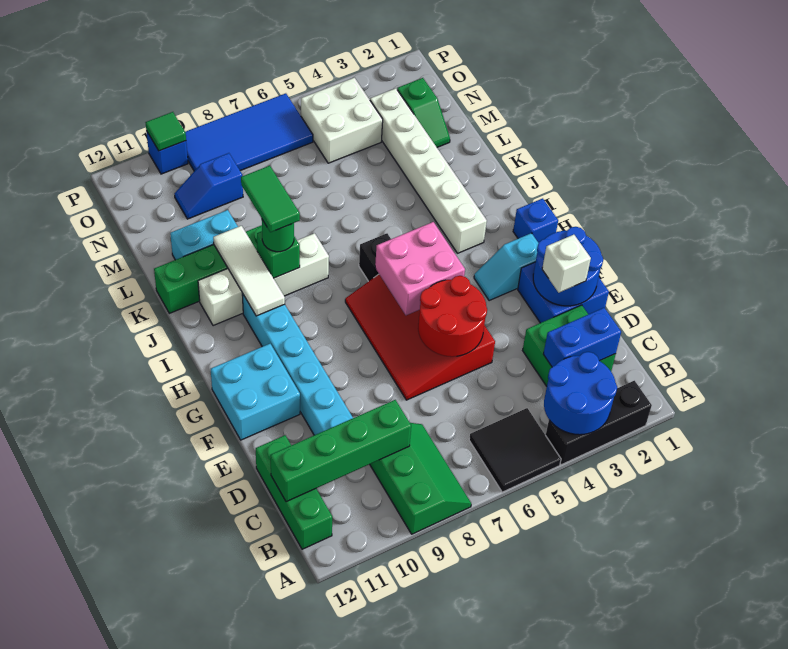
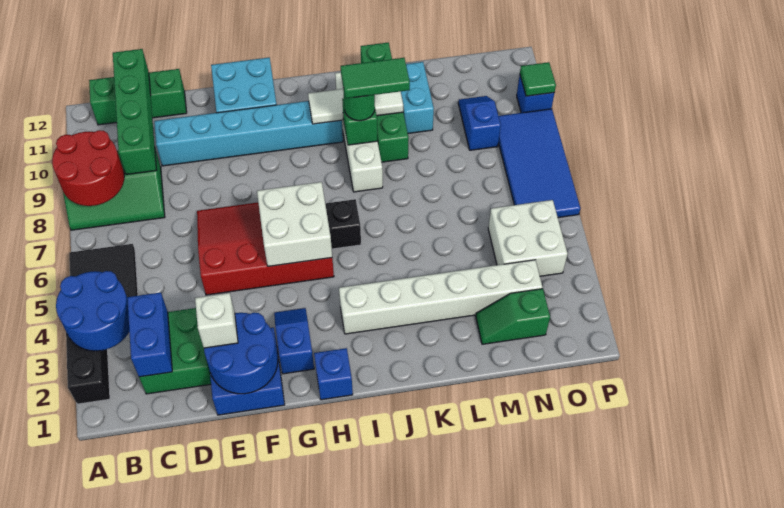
red 2x2 round brick [418,276,487,357] -> red 2x2 round brick moved to [52,130,124,206]
cyan 1x2 slope [474,233,538,301] -> blue 1x2 slope [274,308,314,374]
pink 2x2 brick [375,222,465,315] -> white 2x2 brick [257,182,332,266]

